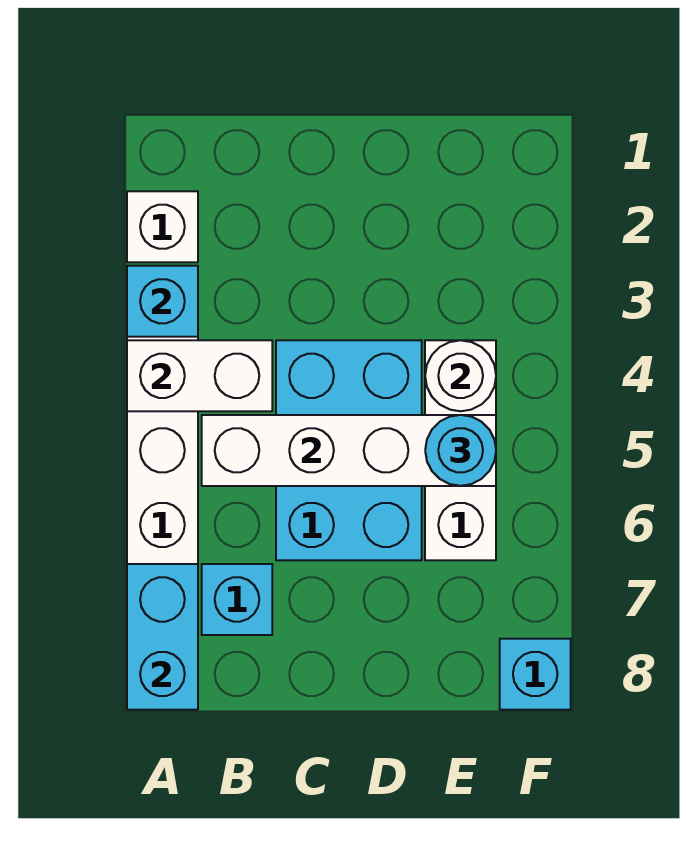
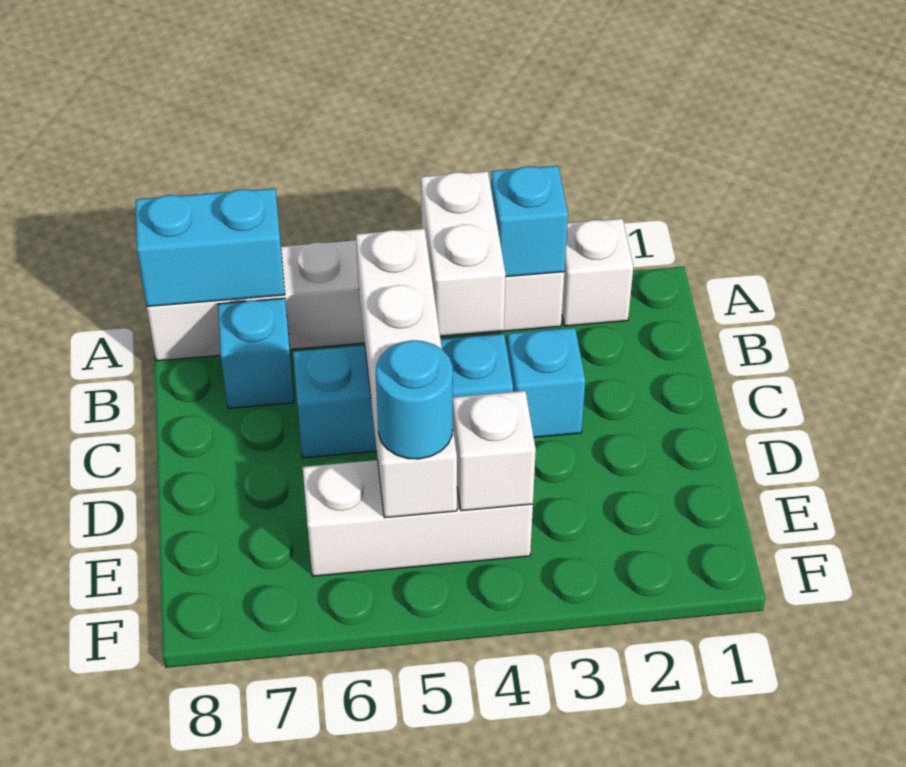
cyan 2x3 brick [276,340,422,560] -> cyan 1x3 brick [293,334,513,458]
white 1x1 round brick [425,340,496,411] -> white 1x1 brick [453,391,536,511]
cyan 1x1 brick [500,639,571,710] -> cyan 1x1 brick moved to [507,328,585,437]

